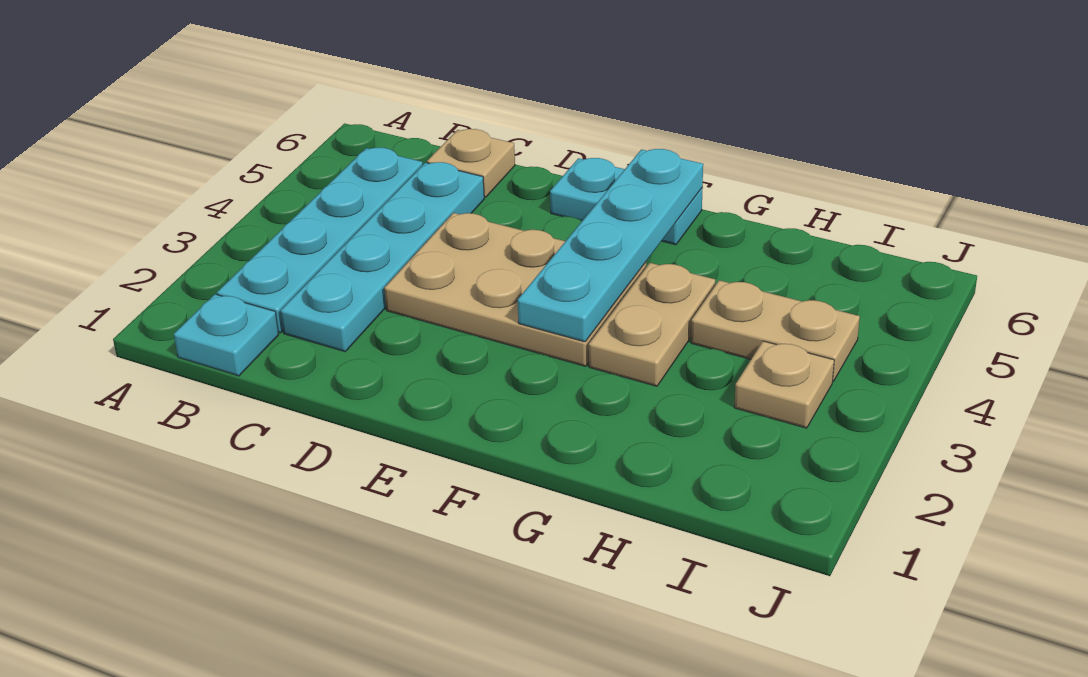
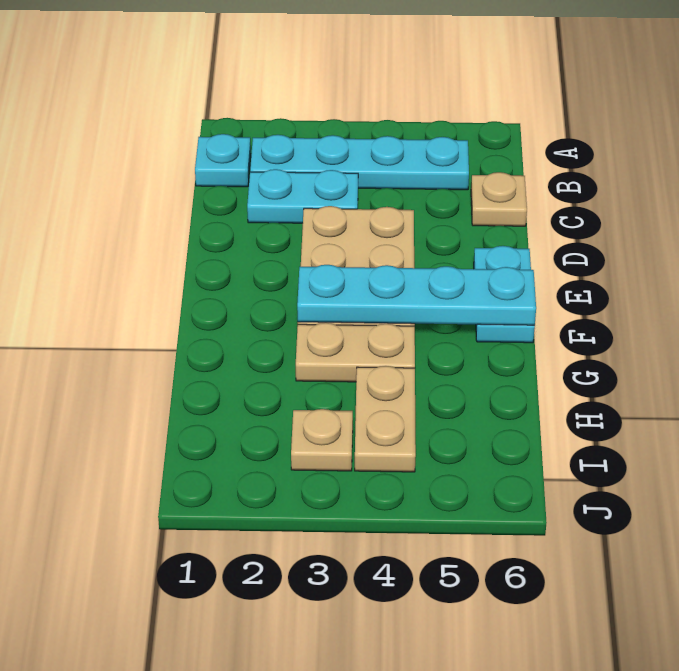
cyan 1x4 plate [281,162,484,352] -> cyan 1x2 plate [247,169,358,223]

